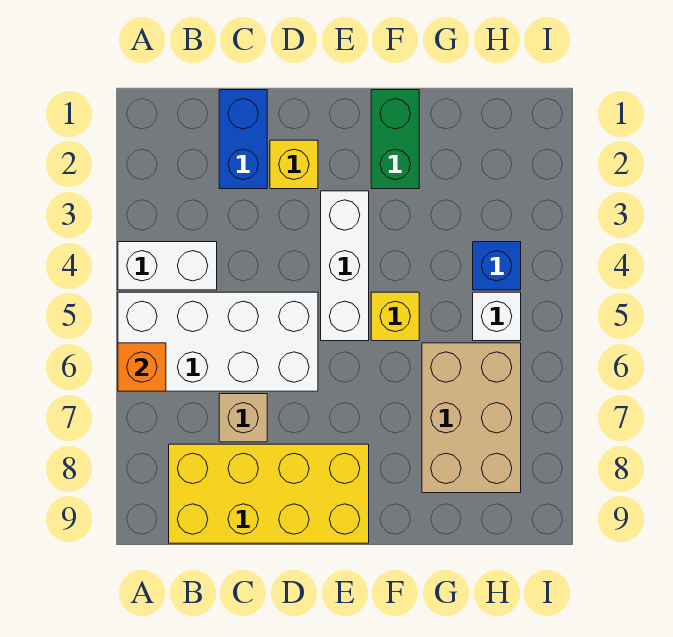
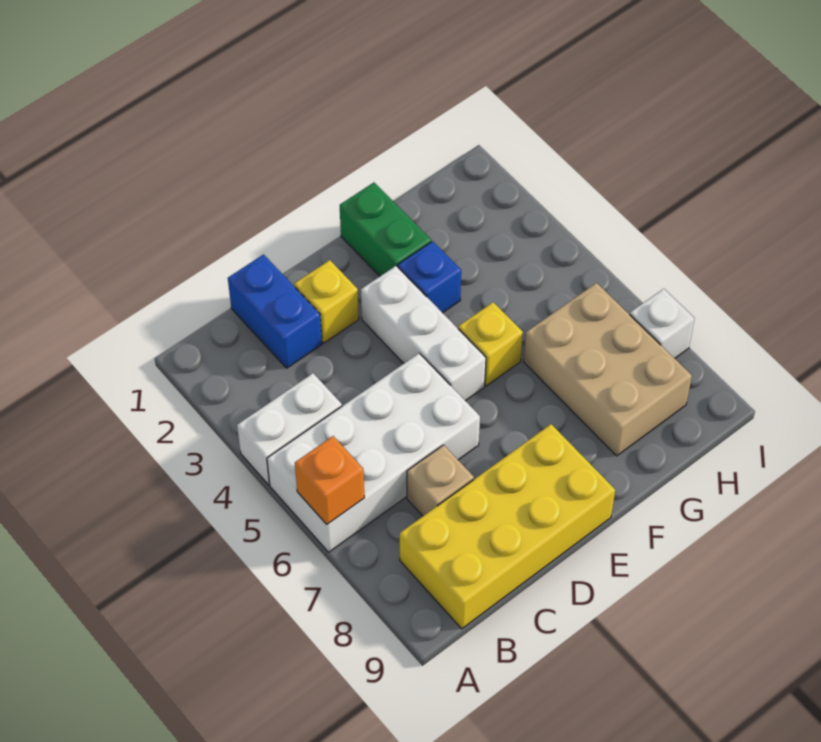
blue 1x1 brick [473,242,521,290] -> blue 1x1 brick moved to [398,241,461,313]
white 1x1 brick [473,292,521,341] -> white 1x1 brick moved to [630,289,695,358]

